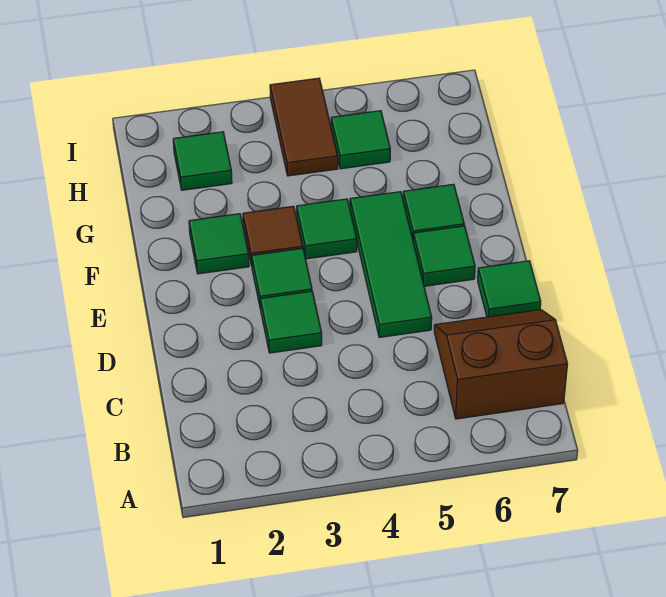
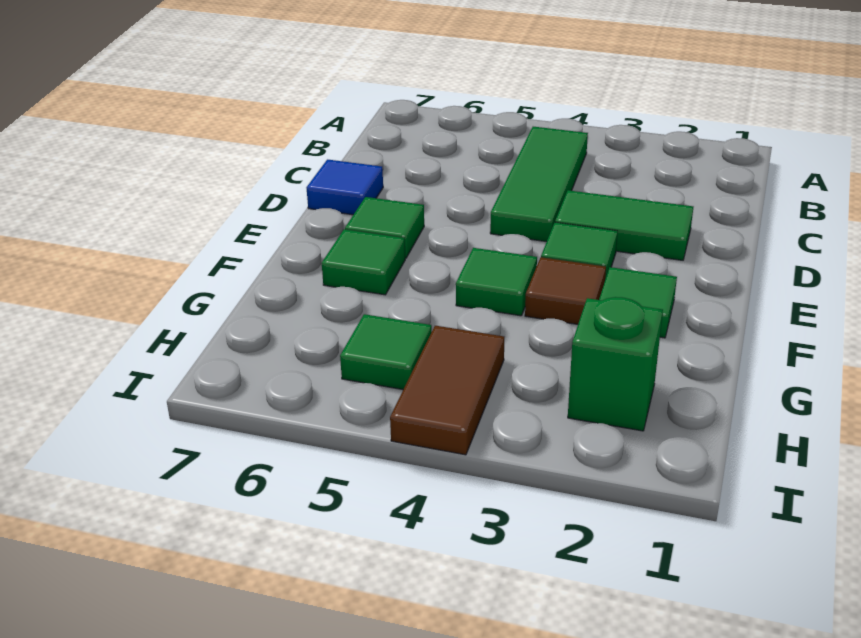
brown 2x2 slope [434,310,567,419] -> none
green 1x1 tile [260,291,322,353] -> green 1x2 tile [555,190,693,260]
green 1x3 tile [350,192,432,338] -> green 1x3 tile moved to [490,127,588,242]
green 1x1 tile [478,261,541,317] -> blue 1x1 tile [306,160,383,215]
green 1x1 tile [173,132,232,190] -> green 1x1 brick [568,297,663,431]

